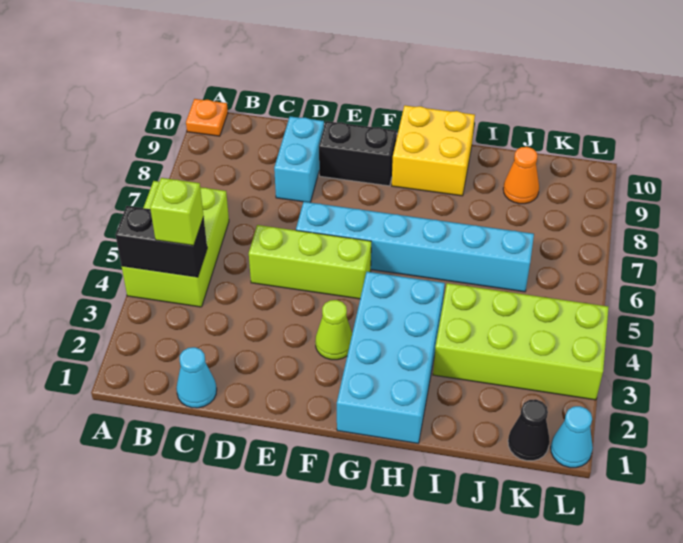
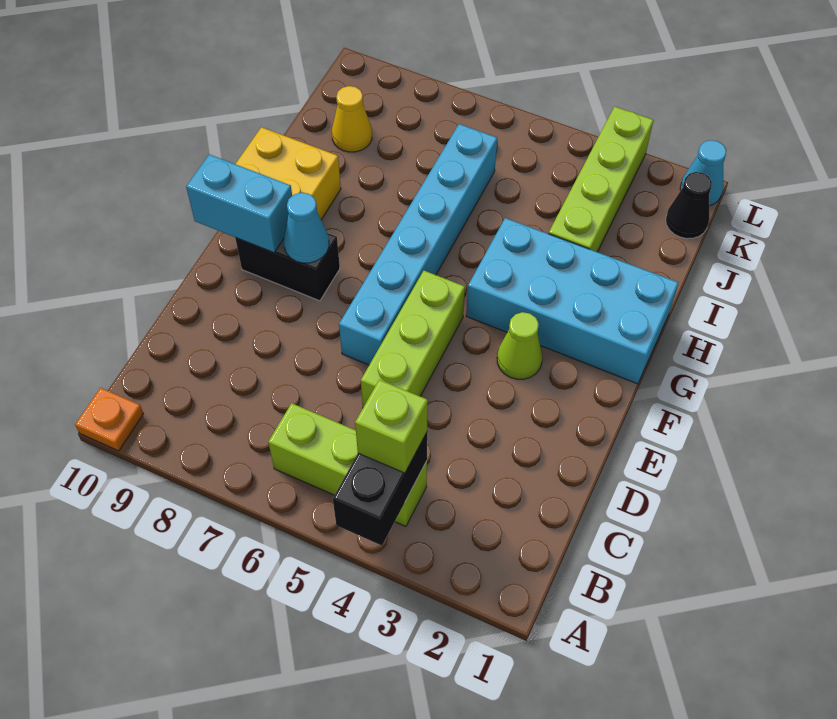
lime 2x3 brick [122,181,229,307] -> lime 1x3 brick [268,403,427,526]
cyan 1x1 cone [176,347,217,408] -> cyan 1x1 cone moved to [284,193,329,263]
cyan 1x2 brick [274,116,324,202] -> cyan 1x2 brick moved to [186,154,292,253]
black 1x2 brick [319,121,397,186] -> black 1x2 brick turned to [235,233,340,301]
lime 2x4 brick [433,283,609,400] -> lime 1x4 brick [549,106,654,252]
orange 1x1 cone [503,147,539,204] -> yellow 1x1 cone [332,86,372,152]

